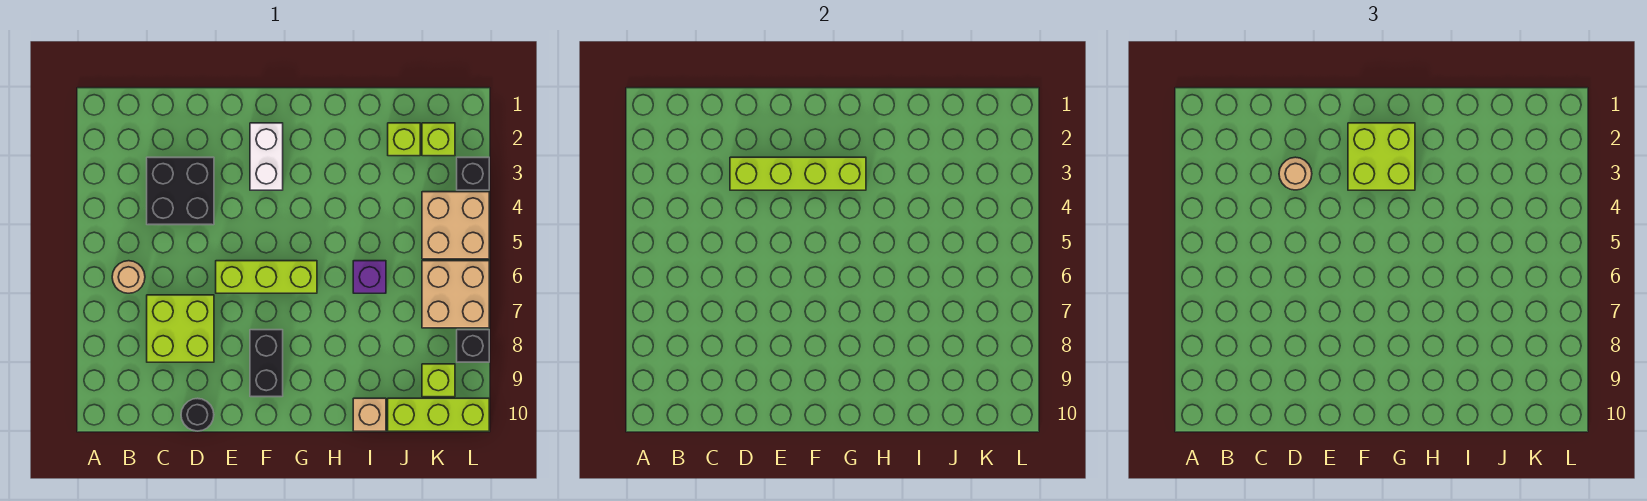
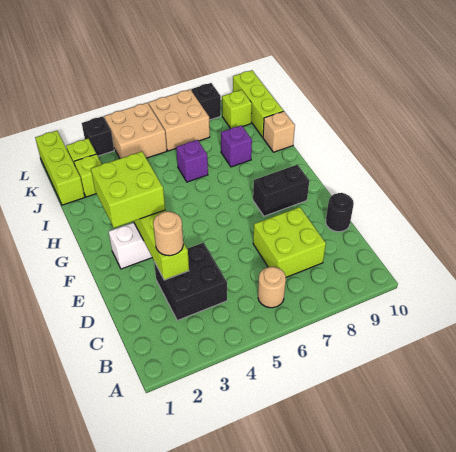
lime 1x3 brick [216,261,317,293] -> lime 1x3 brick moved to [35,131,85,205]
none -> purple 1x1 brick [221,125,252,167]

